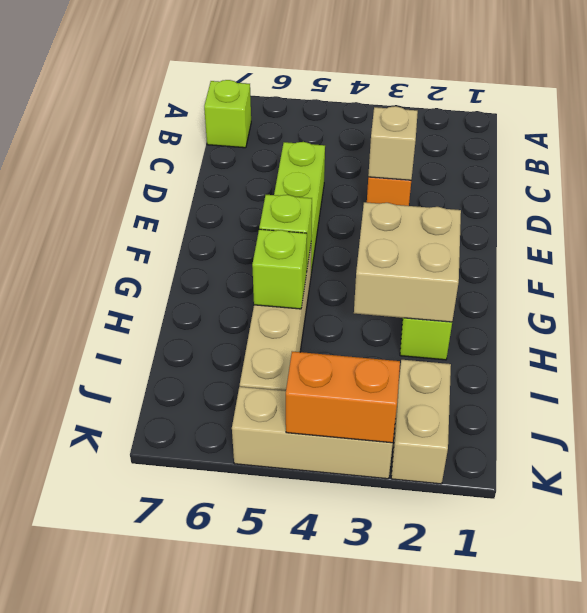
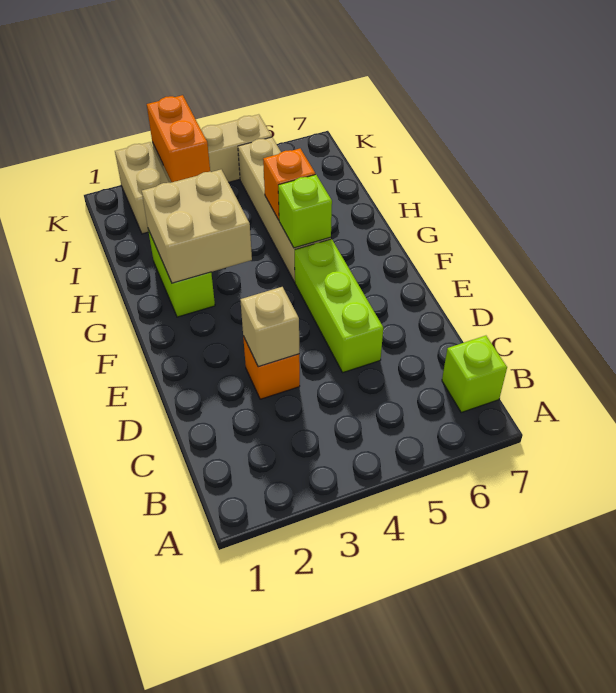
lime 1x1 brick [252,229,307,309] -> orange 1x1 brick [263,149,315,220]
orange 1x2 brick [286,352,400,443] -> orange 1x2 brick turned to [147,95,210,182]

